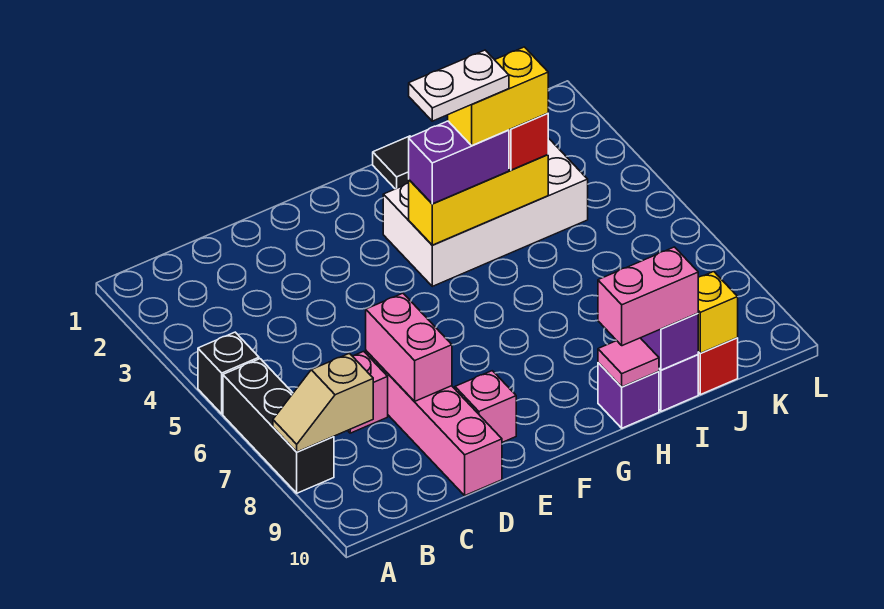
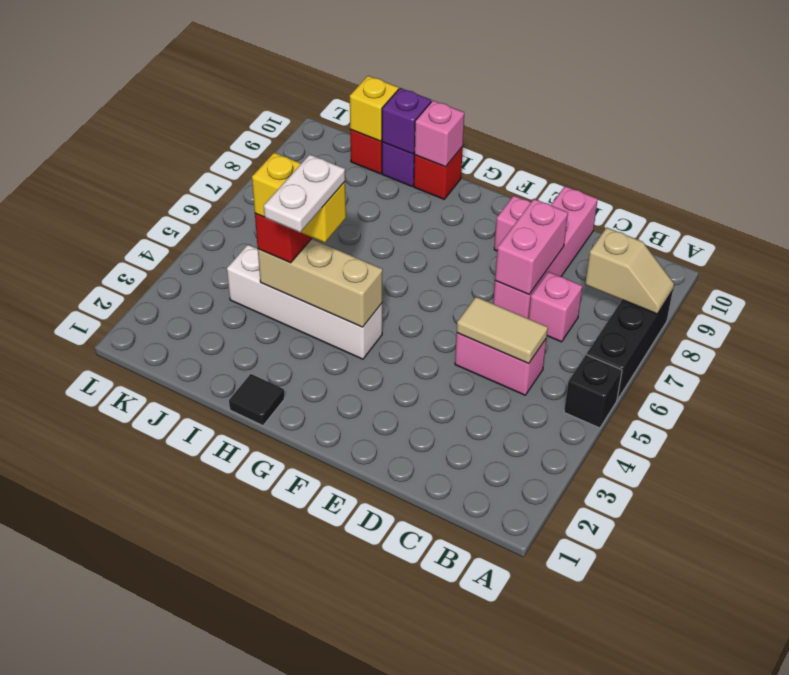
none -> tan 1x2 tile [457,297,548,364]
white 2x4 brick [383,138,588,286] -> white 1x4 brick [227,245,382,359]
yellow 1x3 brick [409,155,548,245] -> tan 1x3 brick [258,239,383,327]
purple 1x2 brick [409,121,509,204] -> none
white 1x2 plate [409,50,509,121] -> white 1x2 plate turned to [264,155,345,232]
purple 1x1 brick [598,363,659,428] -> red 1x1 brick [414,147,463,199]
pink 1x1 tile [598,338,659,387] -> pink 1x1 brick [414,101,464,167]
pink 1x2 brick [598,247,698,346] -> pink 1x2 brick moved to [455,333,546,395]

